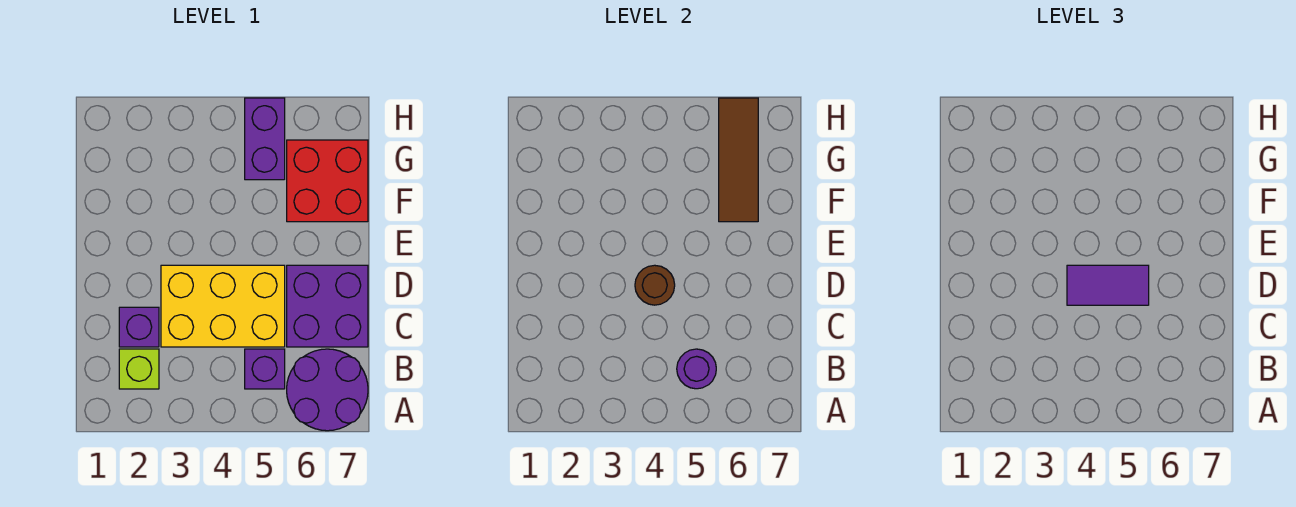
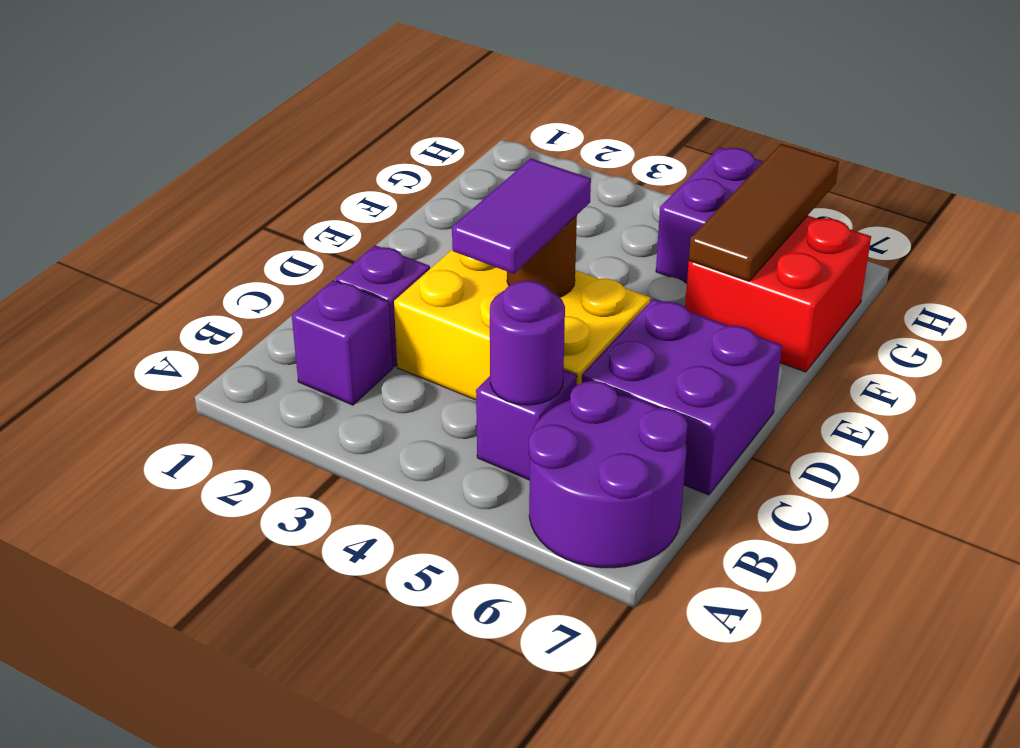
lime 1x1 brick [119,349,159,389] -> purple 1x1 brick [292,280,393,405]
purple 1x2 tile [1067,265,1149,305] -> purple 1x2 tile turned to [452,158,591,274]

